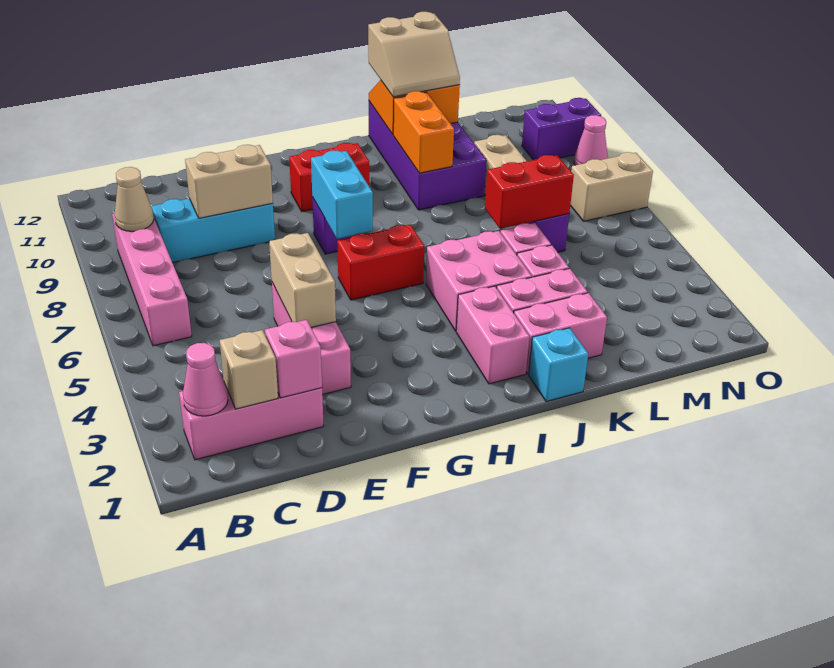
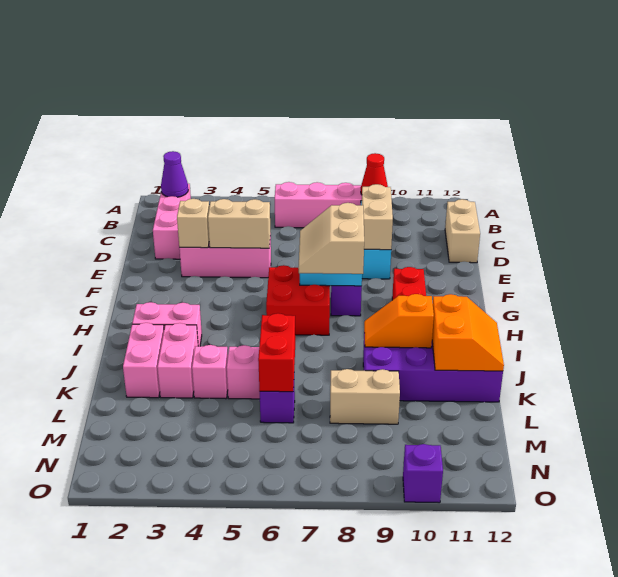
pink 1x1 cone [183,343,228,416] -> purple 1x1 cone [161,151,188,197]
tan 1x1 cone [115,167,154,231] -> red 1x1 cone [361,153,388,195]
tan 1x1 brick [220,330,278,409] -> tan 1x1 brick moved to [177,199,209,248]
pink 1x1 brick [265,320,322,398] -> none
red 1x2 brick [337,225,425,300] -> red 2x2 brick [266,265,330,335]
pink 2x2 brick [426,231,532,331] -> none
cyan 1x1 brick [529,328,588,402] -> none
orange 1x2 brick [393,91,454,173] -> orange 1x2 slope [364,294,434,348]
tan 2x2 slope [368,12,460,97] -> tan 2x2 slope moved to [298,203,364,274]
tan 1x2 brick [570,152,653,221] -> tan 1x2 brick moved to [445,199,480,263]
purple 1x2 brick [522,98,601,160] -> purple 1x1 brick [403,444,443,503]
pink 1x1 cone [574,115,608,165] -> none

